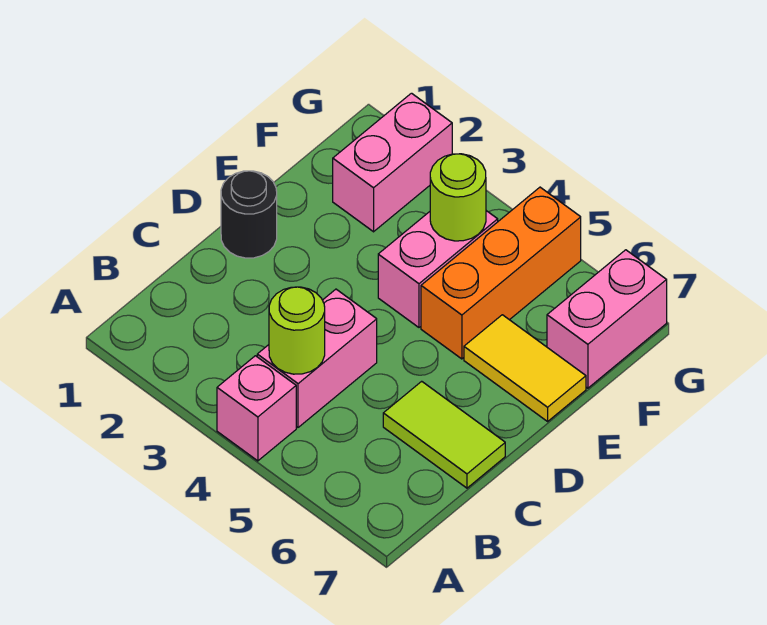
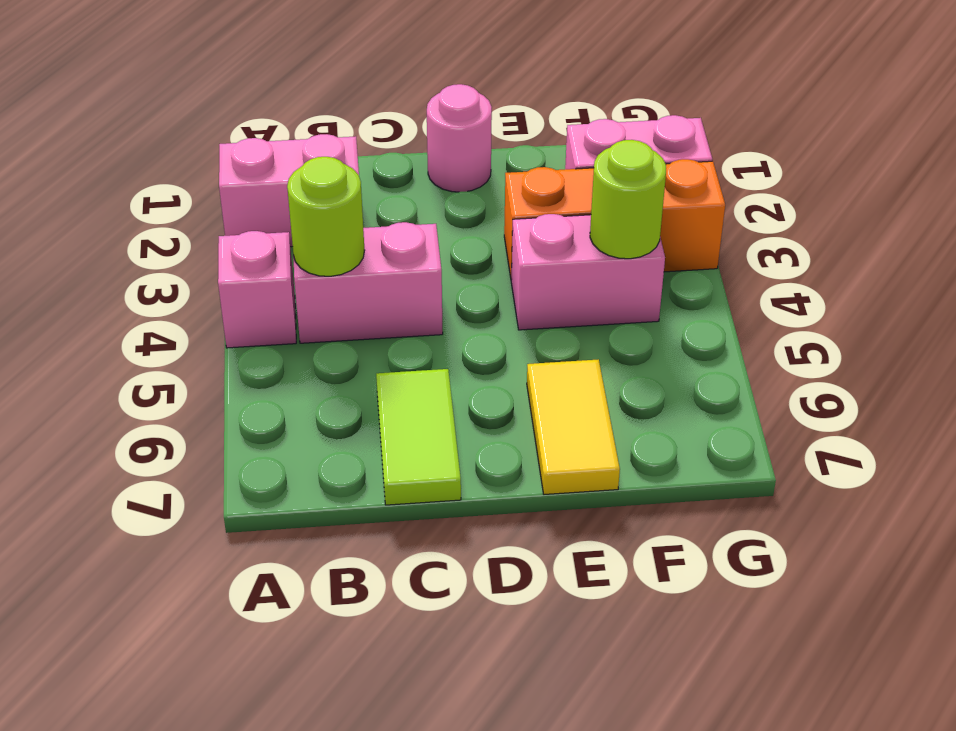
black 1x1 round brick [221,171,277,258] -> pink 1x1 round brick [427,84,492,192]
orange 1x3 brick [421,187,581,359] -> orange 1x3 brick moved to [504,159,725,279]
pink 1x2 brick [547,250,667,388] -> pink 1x2 brick moved to [219,134,359,247]

